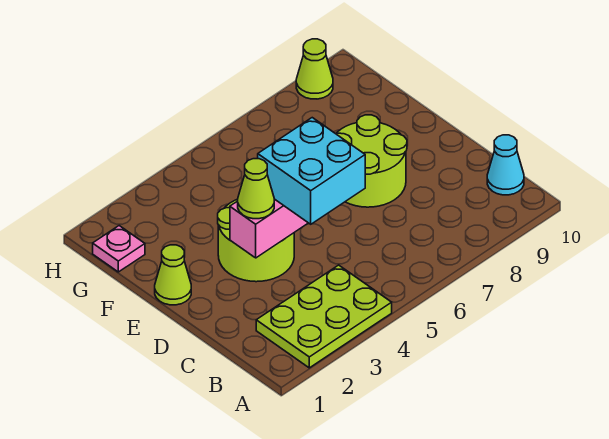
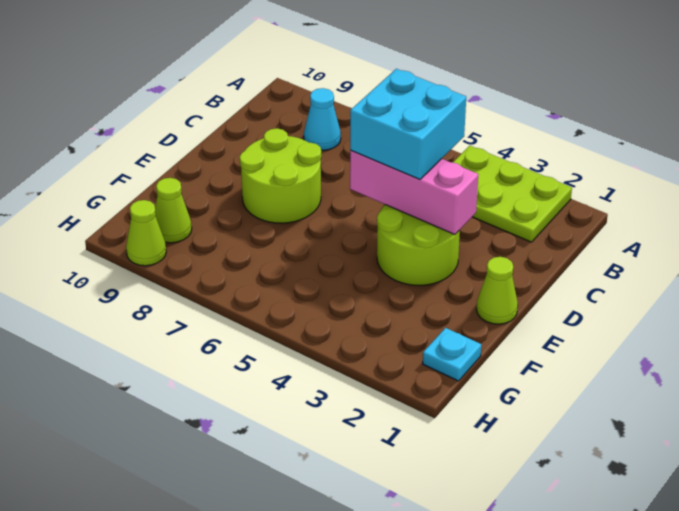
cyan 1x1 cone [487,135,524,195] -> cyan 1x1 cone moved to [304,88,341,150]
lime 1x1 cone [238,159,274,219] -> lime 1x1 cone moved to [155,178,192,243]
pink 1x1 plate [93,226,145,272] -> cyan 1x1 plate [423,328,481,381]

